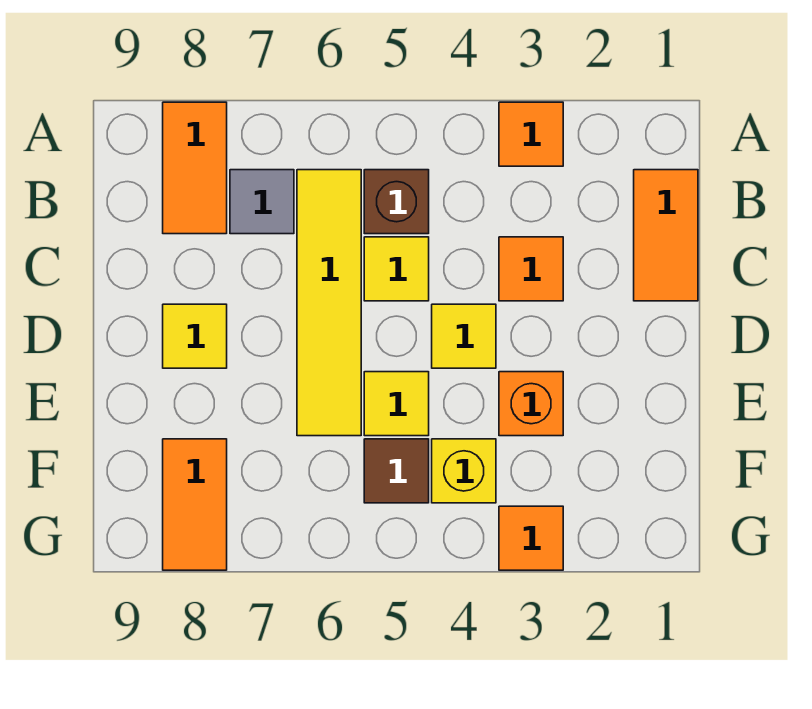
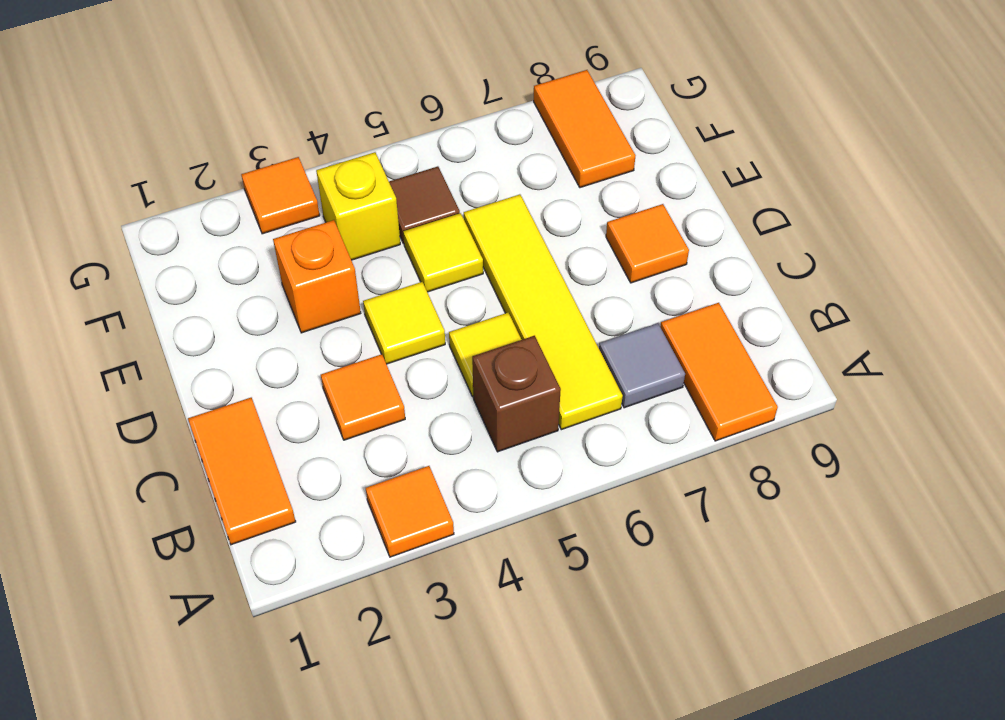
yellow 1x1 tile [163,304,227,368] -> orange 1x1 tile [606,204,689,283]

